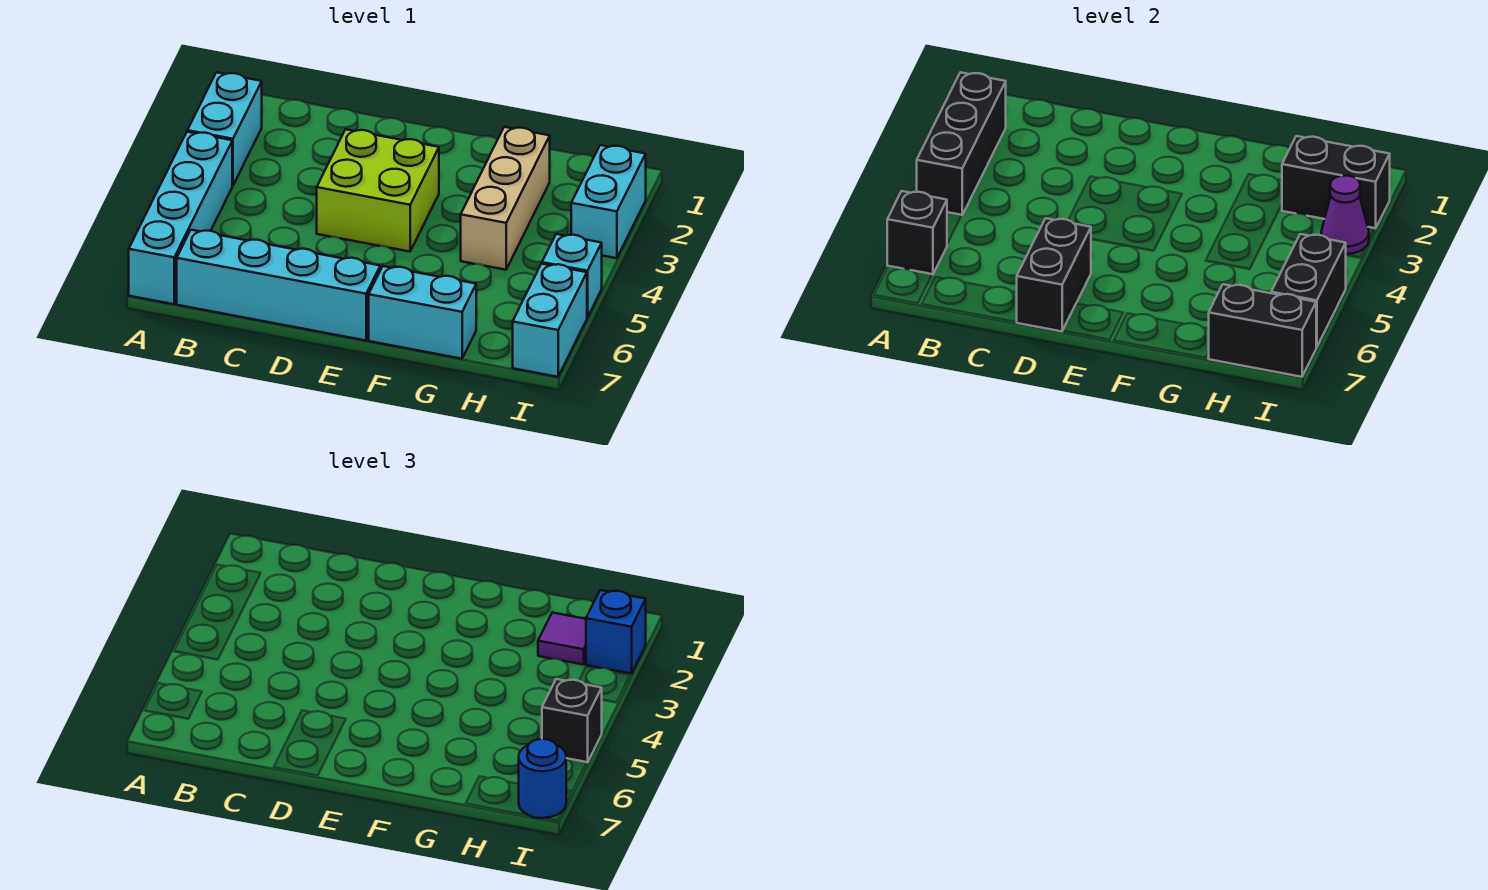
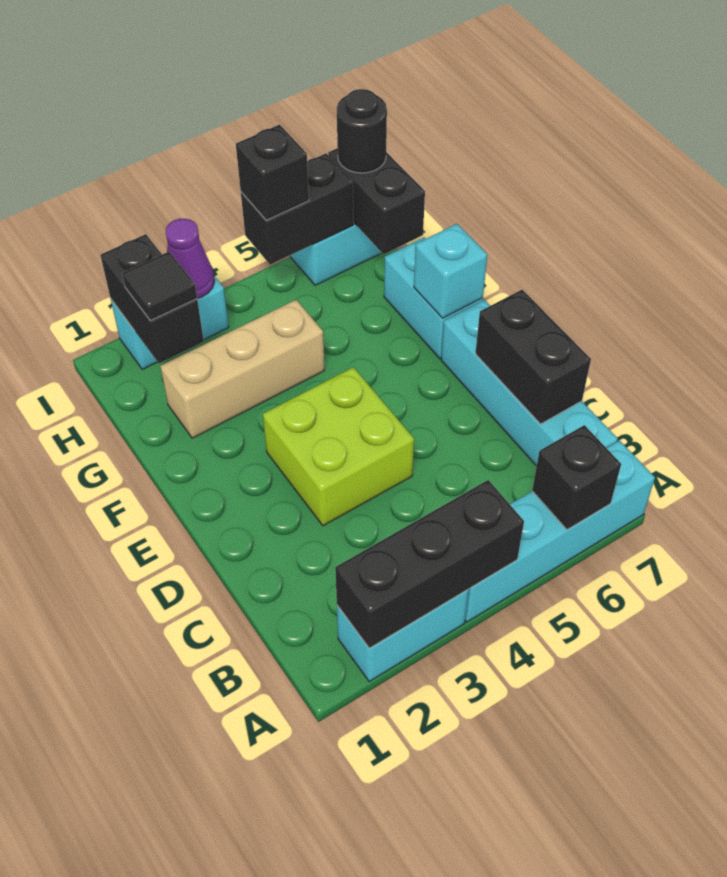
black 1x2 brick [1017,218,1091,331] -> black 1x2 brick turned to [475,290,591,424]
purple 1x1 tile [538,613,586,665] -> black 1x1 tile [122,252,197,321]
blue 1x1 brick [586,590,646,674] -> none
cyan 1x1 brick [542,234,602,318] -> cyan 1x1 brick moved to [414,224,487,318]
blue 1x1 round brick [519,739,567,818] -> black 1x1 round brick [337,89,387,173]

